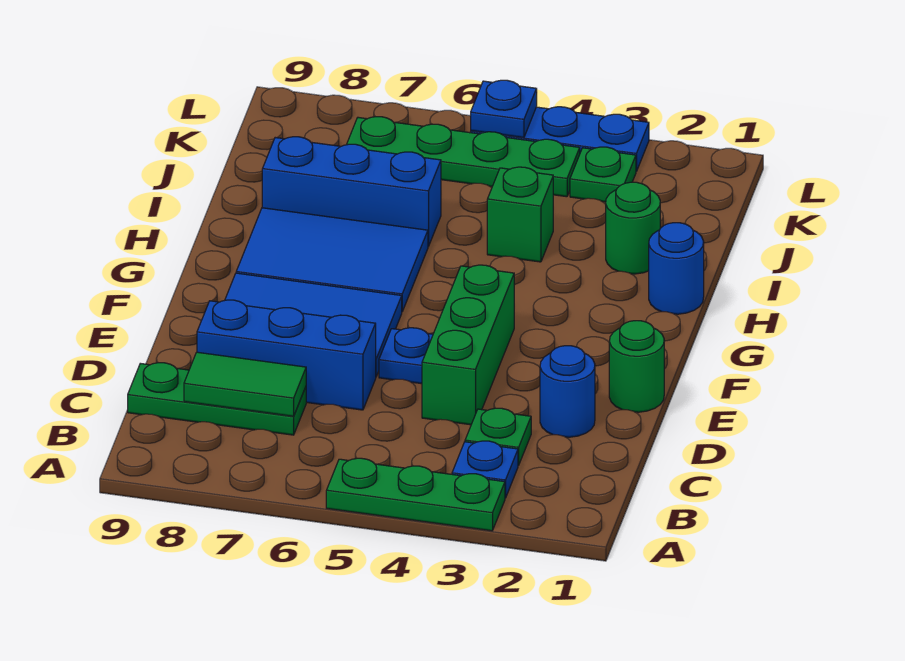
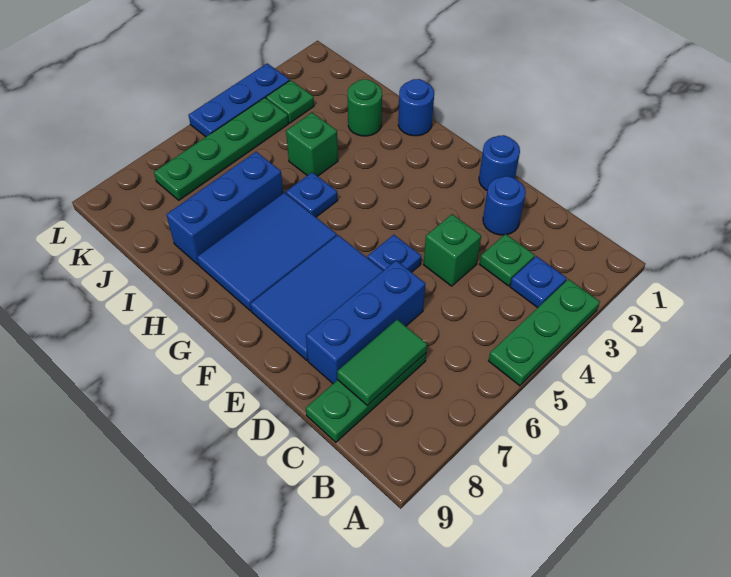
green 1x3 brick [422,265,514,425] -> green 1x1 brick [424,214,481,286]
green 1x1 round brick [609,321,664,412] -> blue 1x1 round brick [479,135,520,190]
blue 1x1 plate [471,80,537,138] -> blue 1x1 plate moved to [286,172,338,217]

